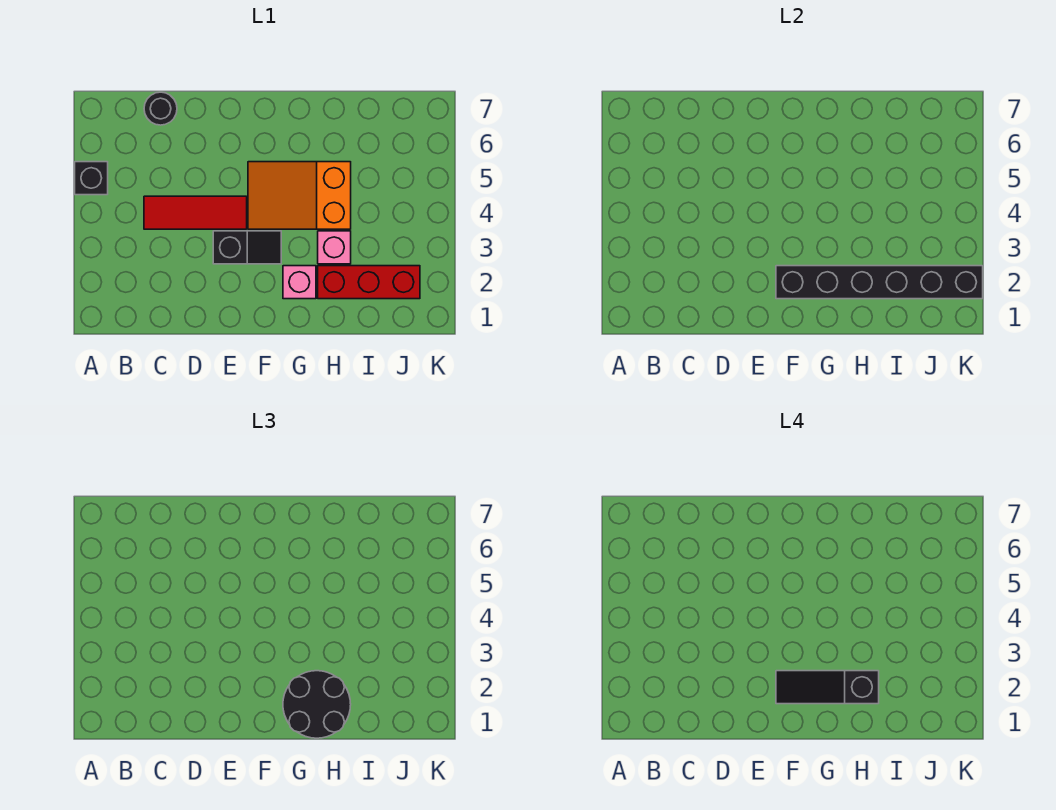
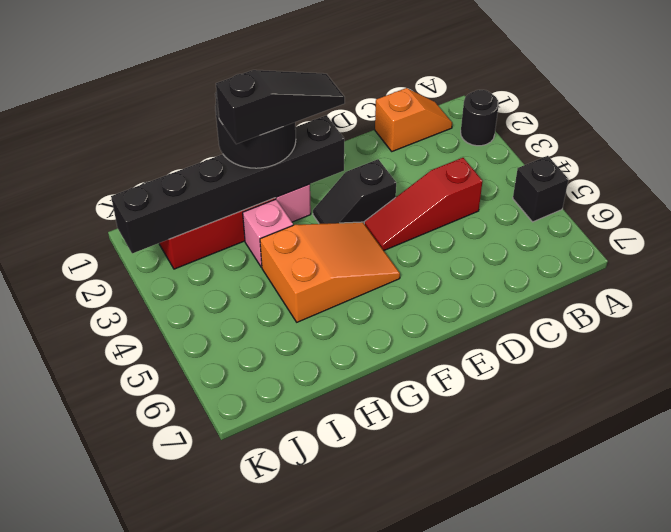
none -> orange 1x2 slope [375,88,452,151]
red 1x3 tile [144,196,247,229] -> red 1x3 slope [364,158,483,250]
black 1x1 round brick [144,92,177,125] -> black 1x1 round brick moved to [461,90,499,146]

